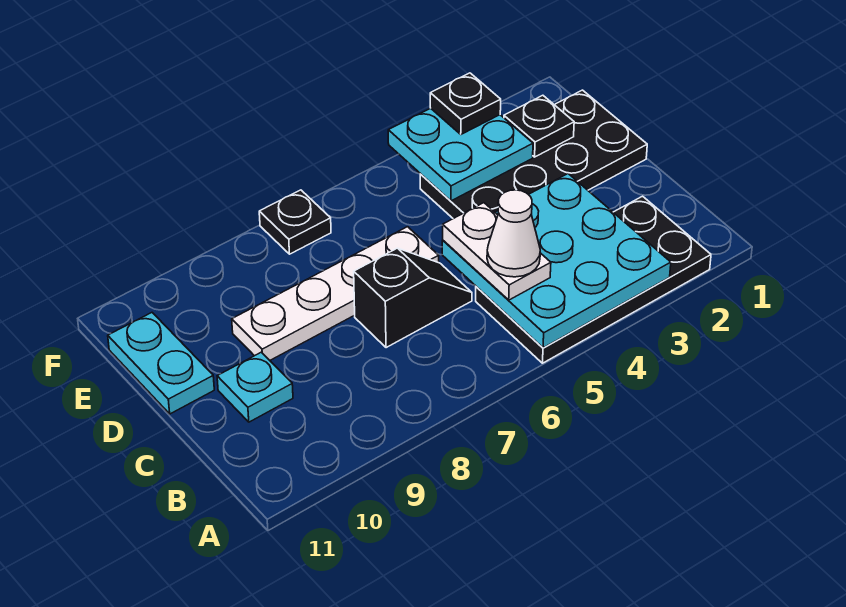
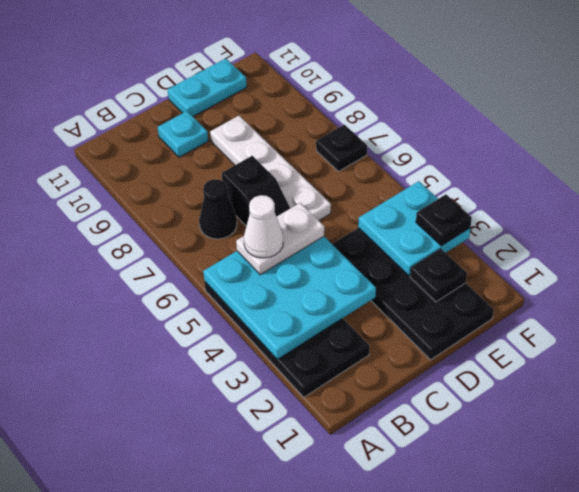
none -> black 1x1 cone [199,179,237,239]

